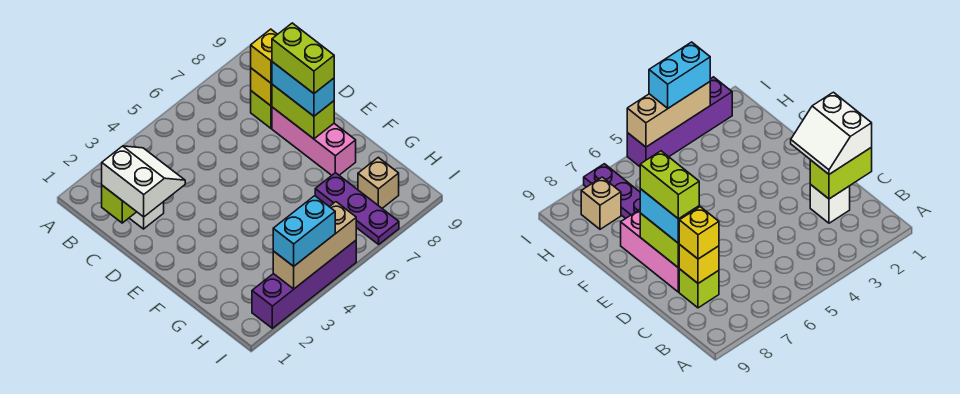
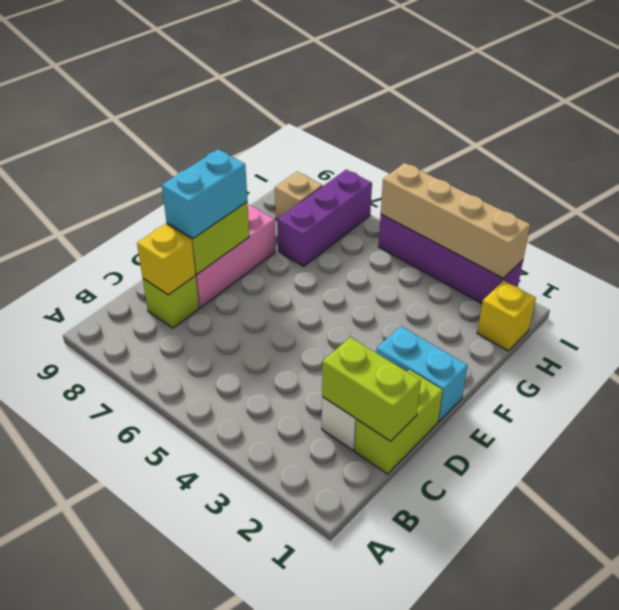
white 2x2 slope [102,146,185,217] -> none
yellow 1x1 brick [251,29,277,83] -> yellow 1x1 brick moved to [477,281,536,351]
lime 1x2 brick [272,23,334,93] -> lime 1x2 brick moved to [355,370,443,474]
purple 1x3 plate [315,173,399,244] -> purple 1x3 brick [277,170,372,266]
tan 1x3 brick [273,202,356,289] -> tan 1x4 brick [381,163,530,278]
cyan 1x2 brick [273,196,335,266] -> cyan 1x2 brick moved to [376,326,468,421]

